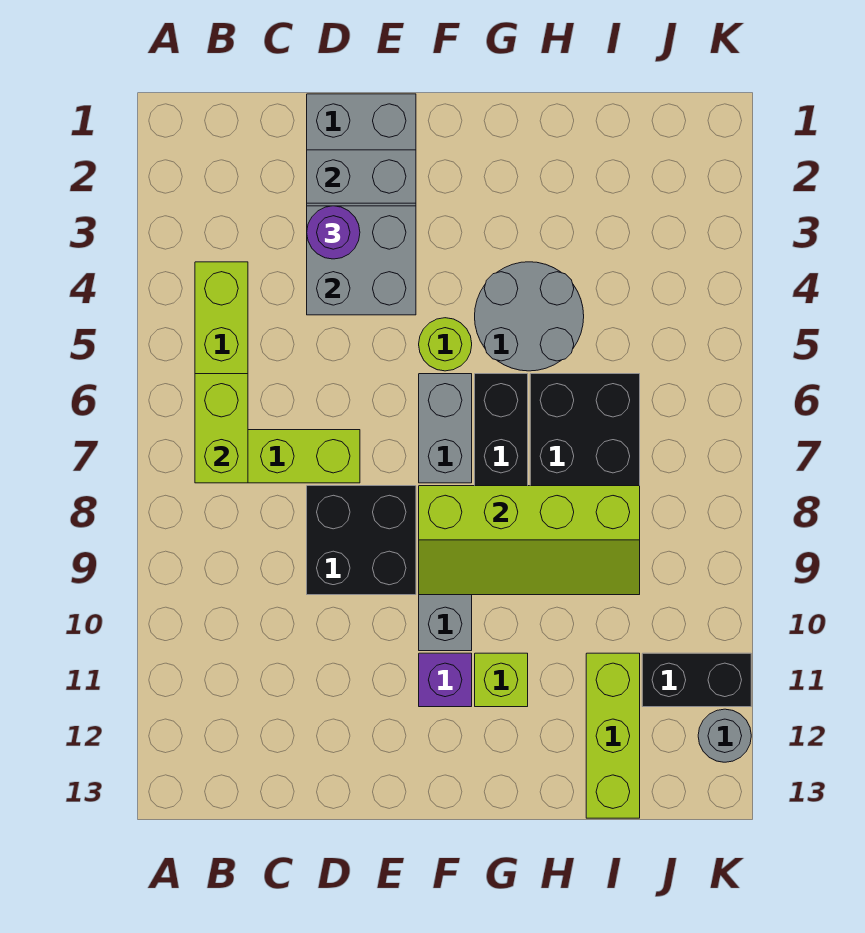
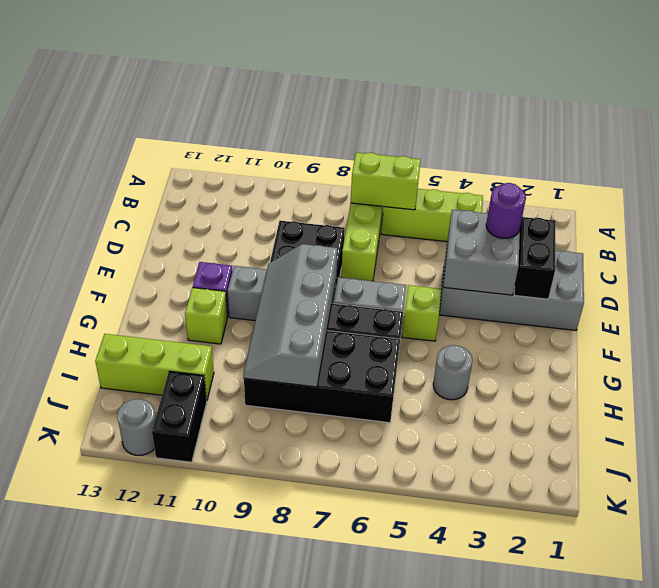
grey 1x2 brick [307,150,416,203] -> black 1x2 brick [514,217,556,299]
lime 1x1 round brick [419,318,472,371] -> lime 1x1 brick [402,285,442,341]
lime 2x4 slope [419,486,640,595] -> grey 2x4 slope [244,244,337,387]
grey 2x2 round brick [475,262,584,371] -> grey 1x1 round brick [433,345,473,400]

